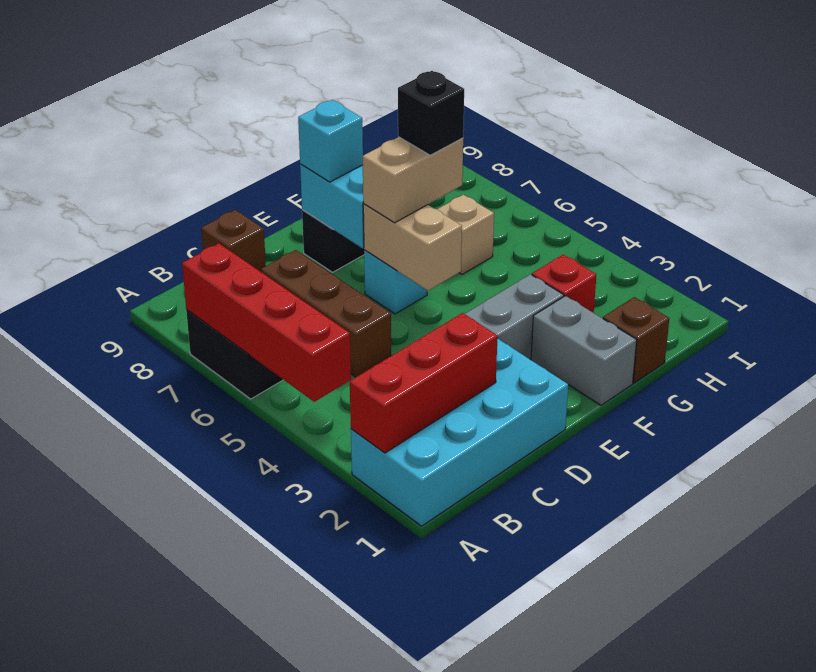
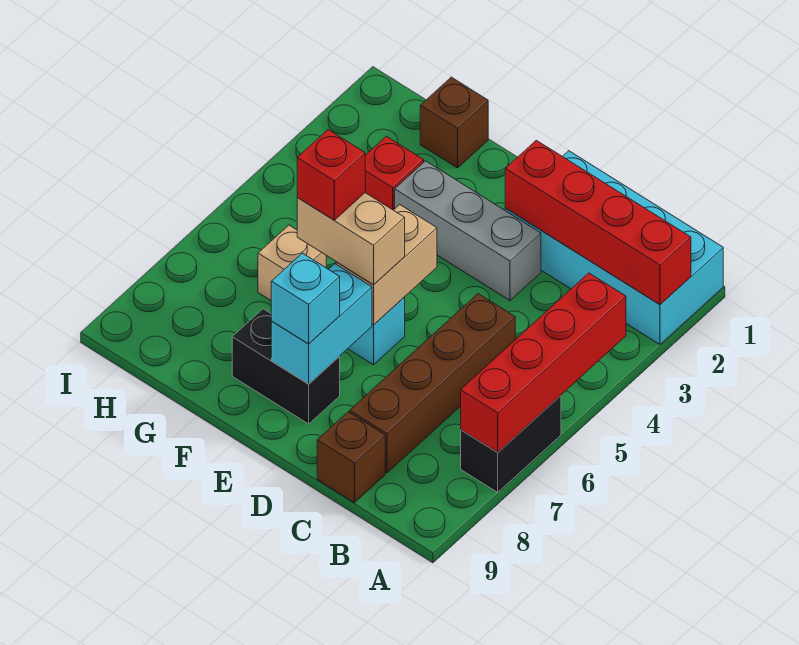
red 1x3 brick [350,313,498,453] -> red 1x4 brick [505,140,691,304]
brown 1x3 brick [261,250,391,377] -> brown 1x4 brick [350,294,515,473]
grey 1x2 brick [531,296,637,405] -> none
black 1x1 brick [398,71,464,155] -> red 1x1 brick [297,130,365,220]

